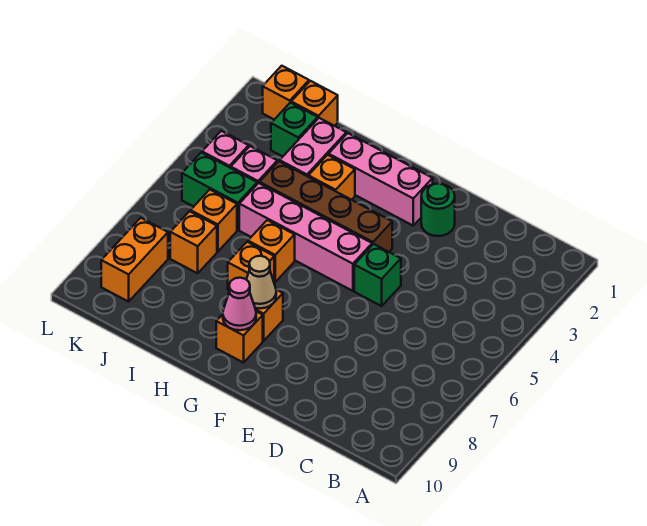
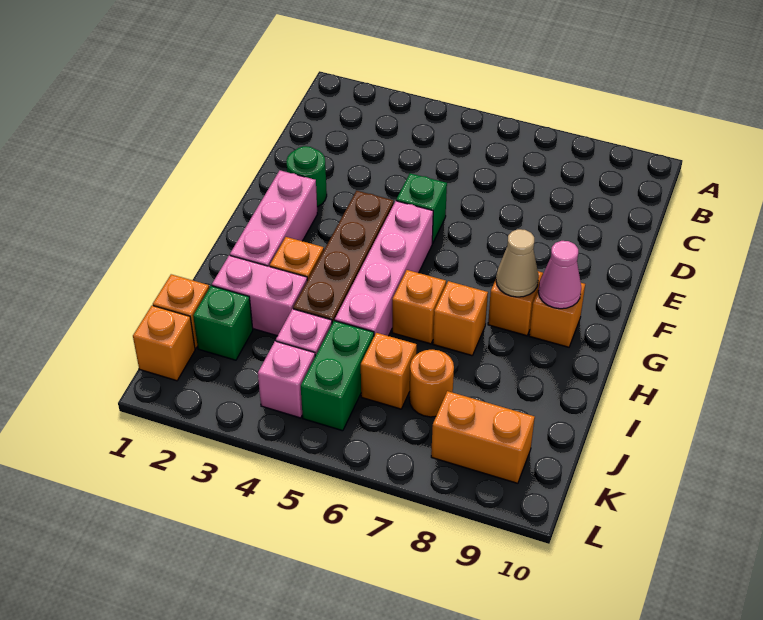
orange 1x1 brick [170,211,217,273] -> orange 1x1 round brick [409,350,454,417]

